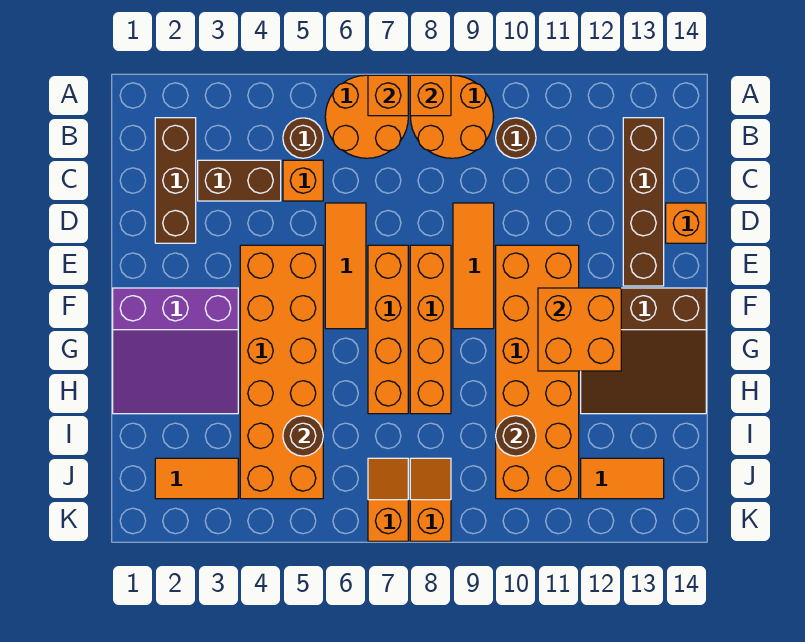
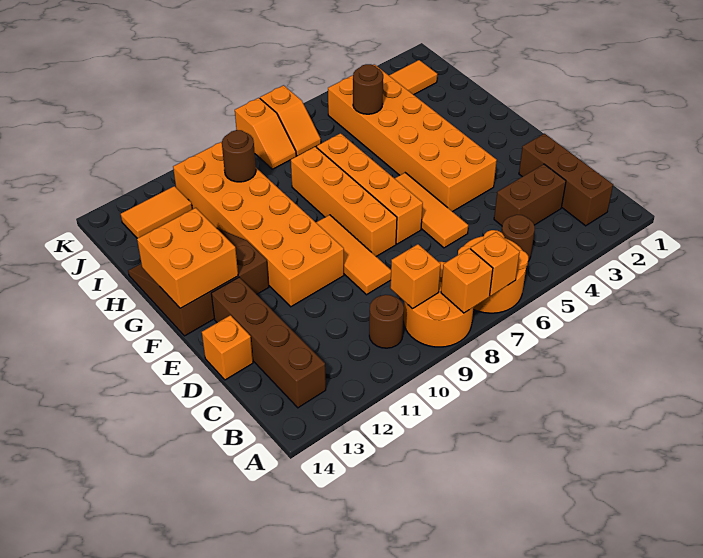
orange 1x1 brick [283,160,323,201] -> orange 1x1 brick moved to [390,244,441,309]
purple 3x3 slope [113,288,238,414] -> none
orange 2x2 brick [538,288,621,371] -> orange 2x2 brick moved to [137,208,238,308]

